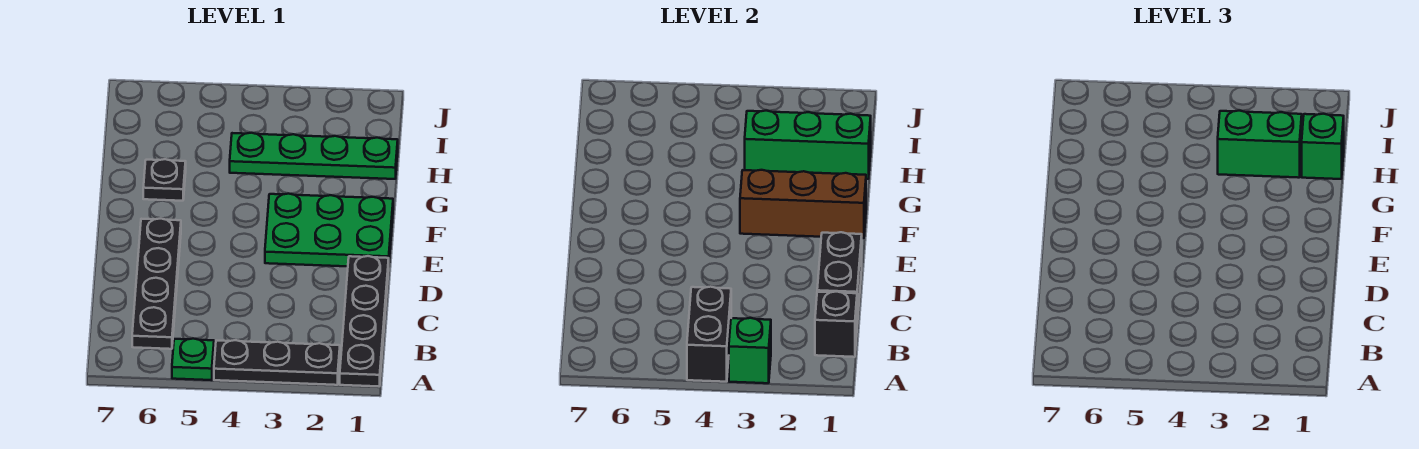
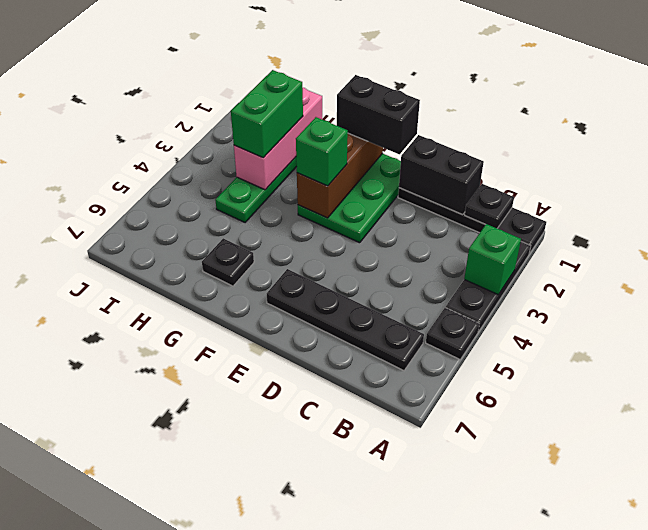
black 1x2 brick [687,287,731,382] -> black 1x2 brick moved to [337,75,420,154]
green 1x1 plate [172,339,214,380] -> black 1x1 plate [426,307,479,359]
black 1x1 brick [815,292,857,357] -> black 1x1 plate [465,184,514,228]
green 1x3 brick [745,111,871,179] -> pink 1x3 brick [234,88,322,190]
green 1x1 brick [1302,114,1344,179] -> green 1x1 brick moved to [296,117,348,186]

